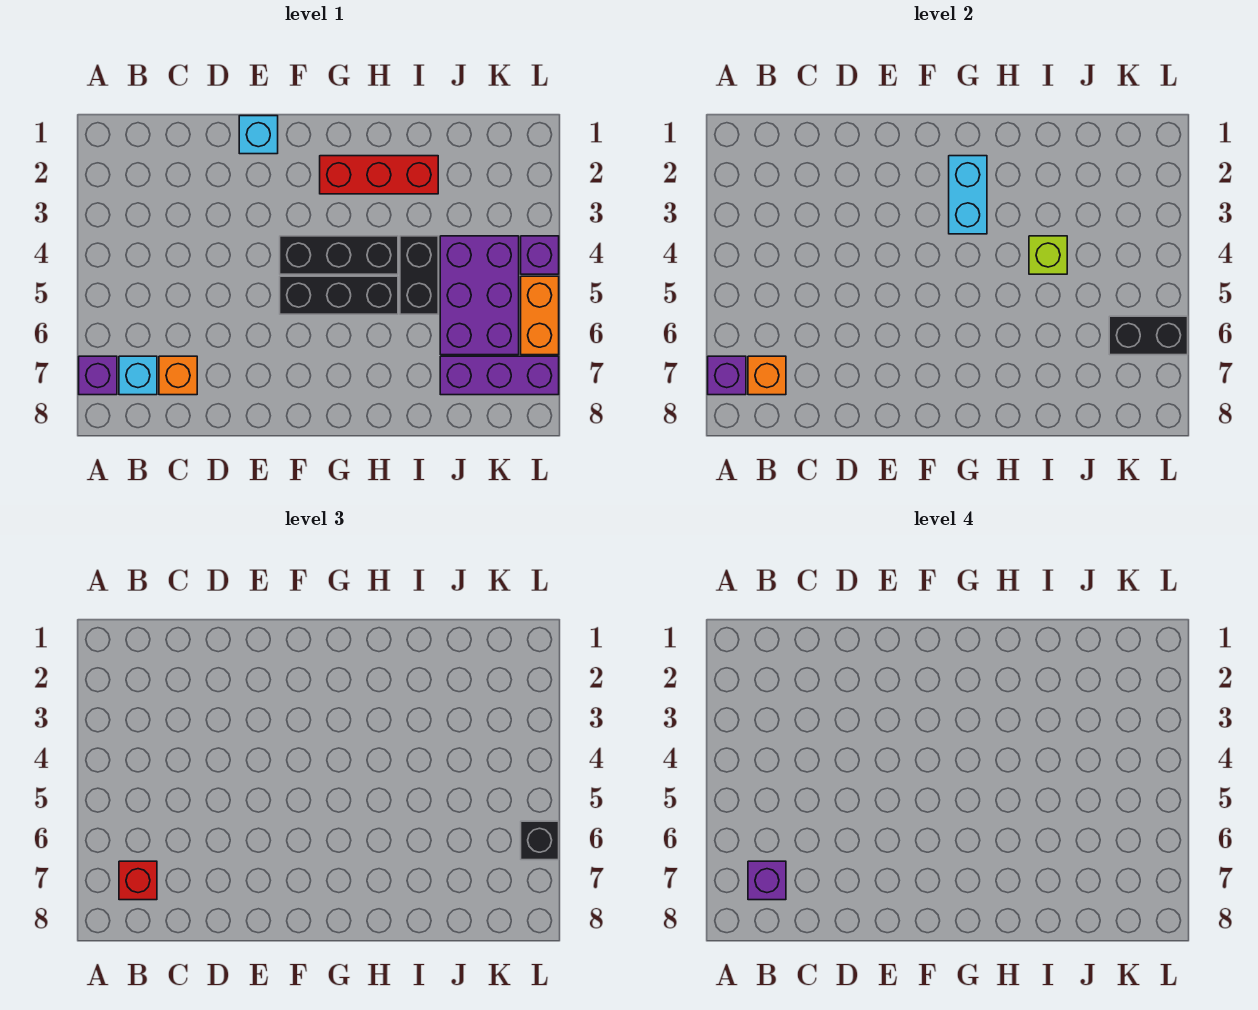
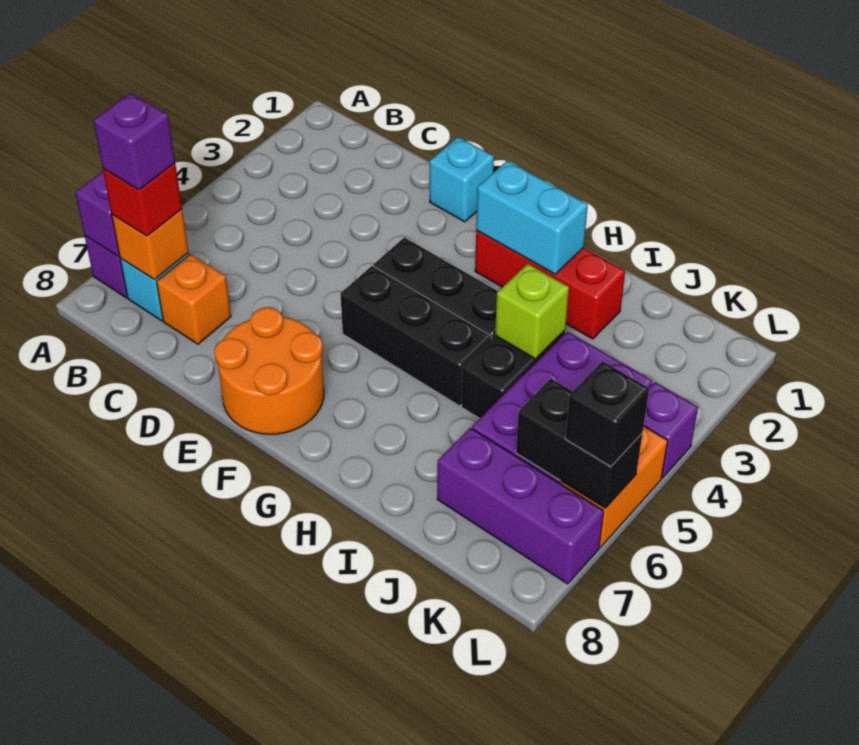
none -> orange 2x2 round brick [214,307,324,434]
cyan 1x2 brick [949,156,987,234] -> cyan 1x2 brick turned to [476,161,588,274]

